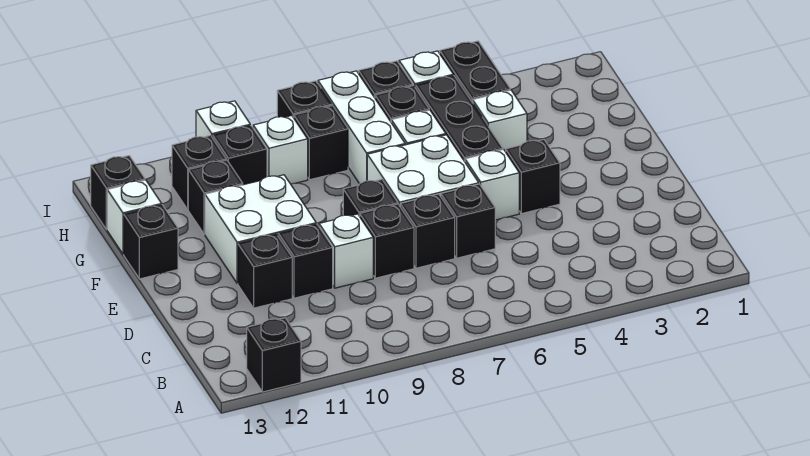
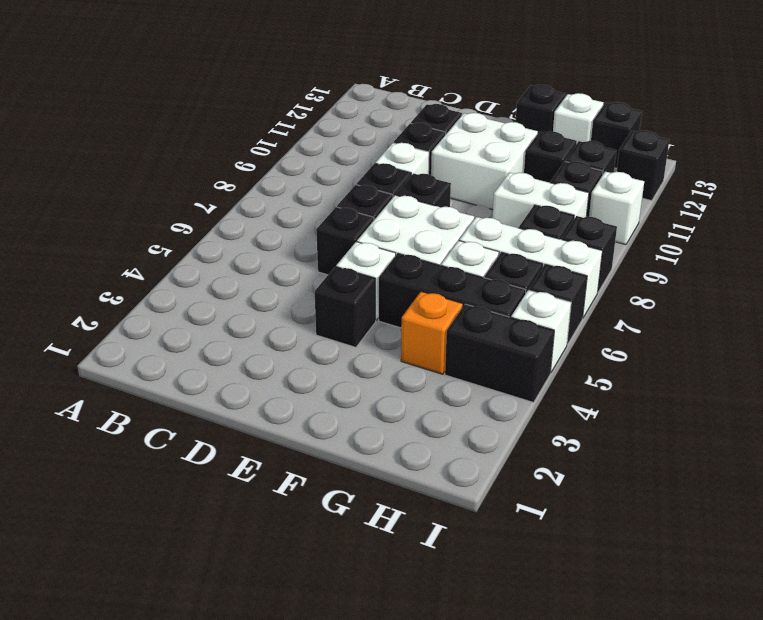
black 1x1 brick [247,318,301,392] -> black 1x1 brick moved to [617,131,669,201]
white 1x1 brick [473,90,527,152] -> orange 1x1 brick [401,291,463,374]
white 1x1 brick [253,116,308,184] -> white 1x2 brick [492,173,589,228]

